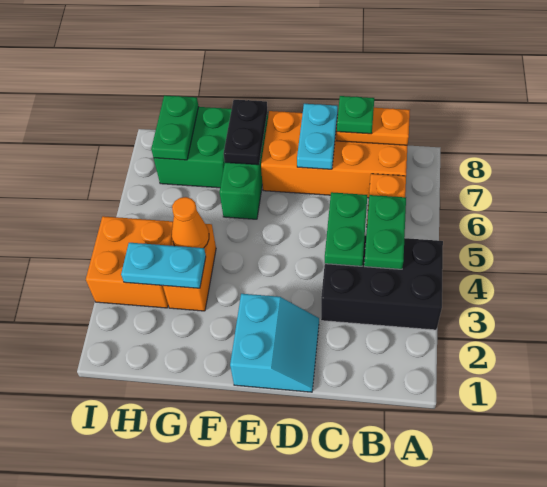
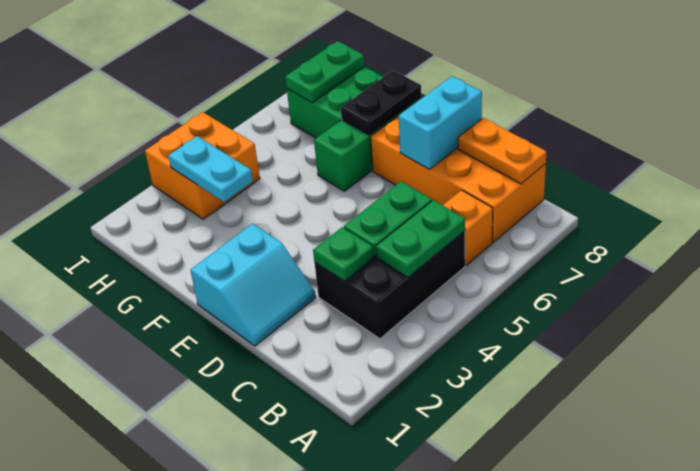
black 2x3 brick [321,235,443,330] -> black 2x3 brick turned to [314,231,465,339]
green 1x1 plate [337,96,374,134] -> green 1x1 plate moved to [313,227,374,281]
cyan 1x2 plate [297,104,338,169] -> cyan 1x2 brick [399,76,482,169]
orange 1x2 brick [163,224,216,311] -> none
orange 1x1 cone [172,197,209,248] -> none

